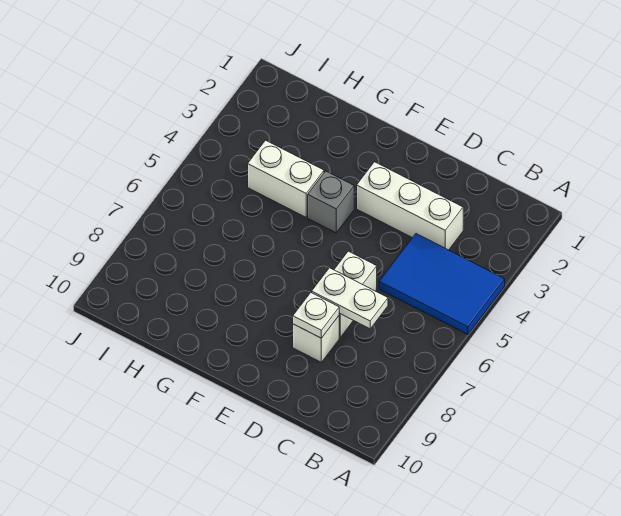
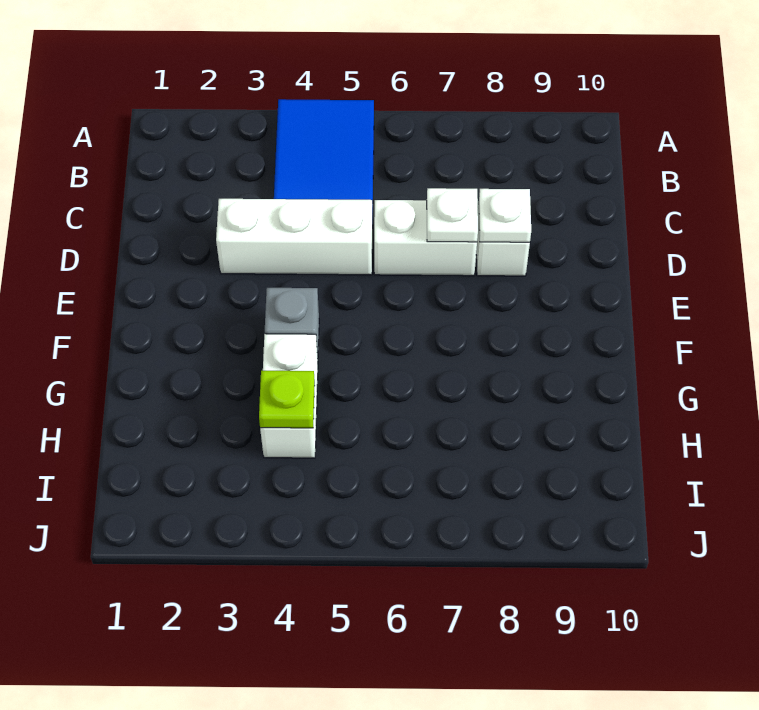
white 1x3 brick [357,162,463,250] -> white 1x3 brick turned to [216,199,372,275]
white 1x2 plate [312,268,388,329] -> white 1x1 plate [427,188,478,242]
none -> lime 1x1 plate [259,371,315,428]

